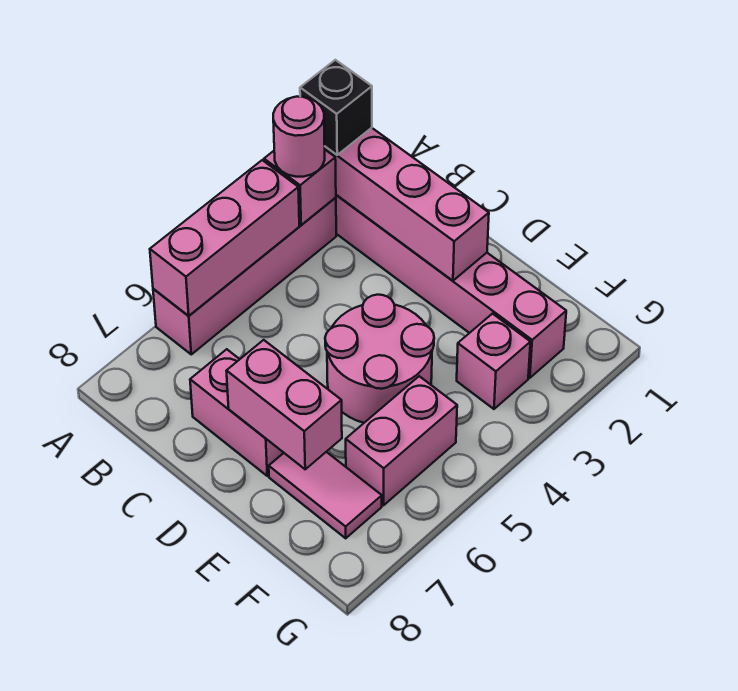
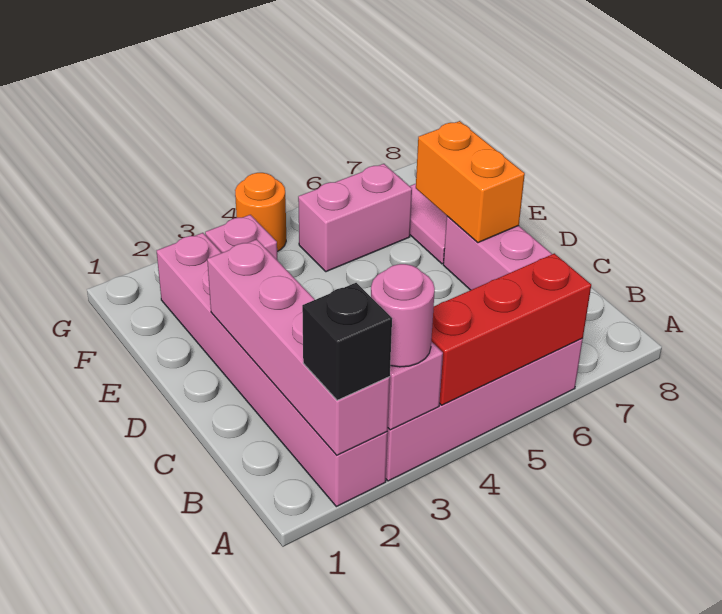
pink 1x3 brick [150,160,299,316] -> red 1x3 brick [431,253,591,405]
pink 2x2 round brick [325,295,434,423] -> none
pink 1x2 brick [227,340,342,469] -> orange 1x2 brick [416,121,525,243]
none -> orange 1x1 round brick [235,173,286,252]

